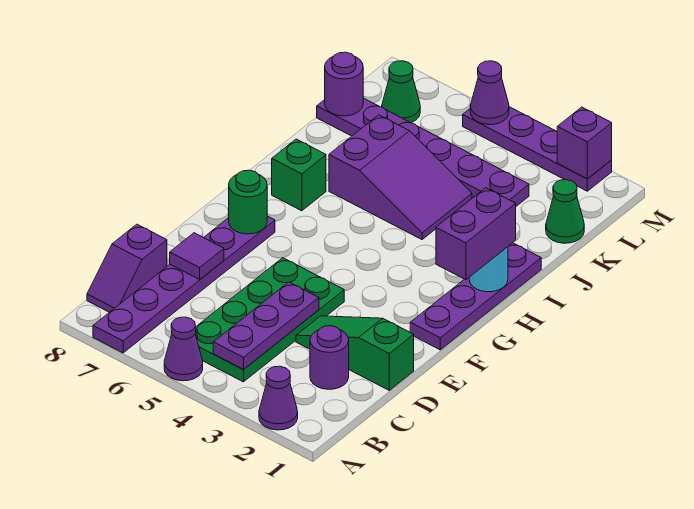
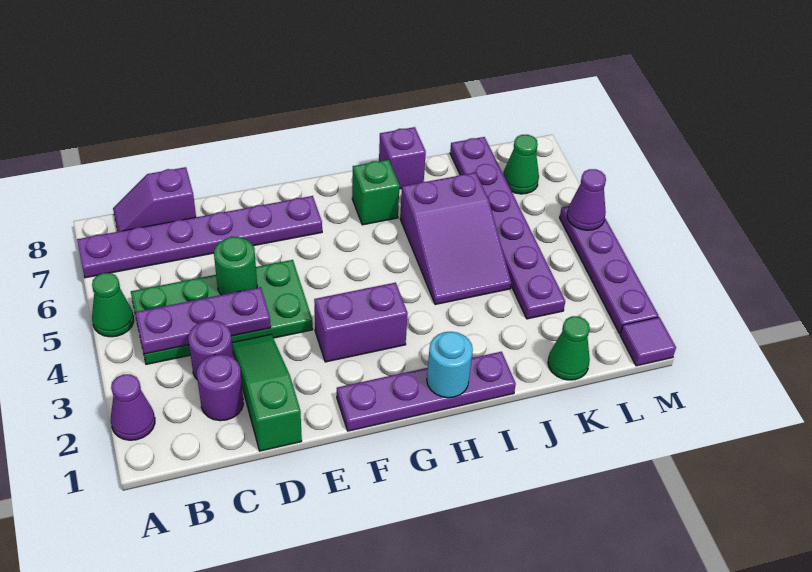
purple 1x1 cone [164,317,203,381] -> green 1x1 cone [92,273,134,337]
purple 1x1 tile [170,233,224,279] -> purple 1x1 tile moved to [620,317,676,366]
green 1x1 round brick [228,170,267,234] -> green 1x1 round brick moved to [214,237,257,295]
purple 1x2 brick [436,188,516,280] -> purple 1x2 brick moved to [314,283,408,362]
purple 1x1 round brick [325,52,363,116] -> purple 1x1 round brick moved to [188,320,233,379]
purple 1x1 brick [557,107,612,179] -> purple 1x1 brick moved to [379,127,426,189]

